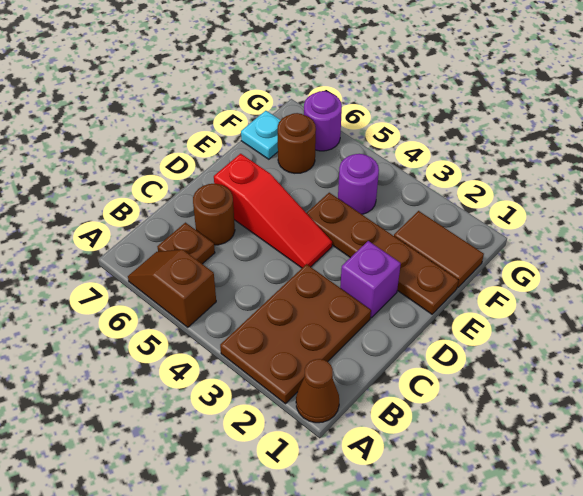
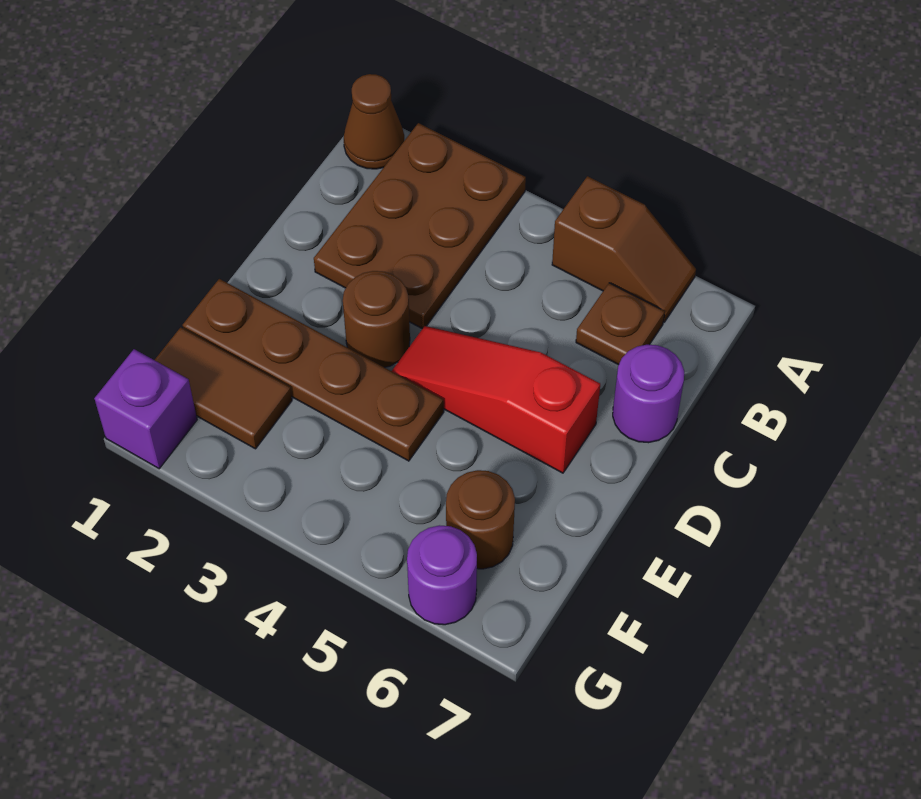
brown 1x1 round brick [193,184,235,245] -> brown 1x1 round brick moved to [343,271,410,367]
purple 1x1 brick [340,241,401,318] -> purple 1x1 brick moved to [94,349,197,469]
purple 1x1 round brick [338,154,379,214] -> purple 1x1 round brick moved to [613,345,684,443]
cyan 1x1 plate [241,111,281,159] -> none

